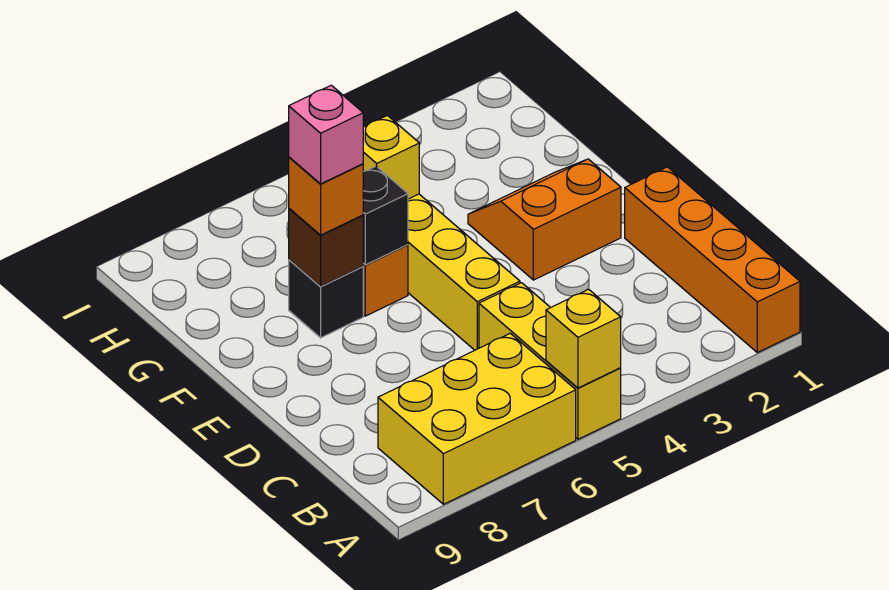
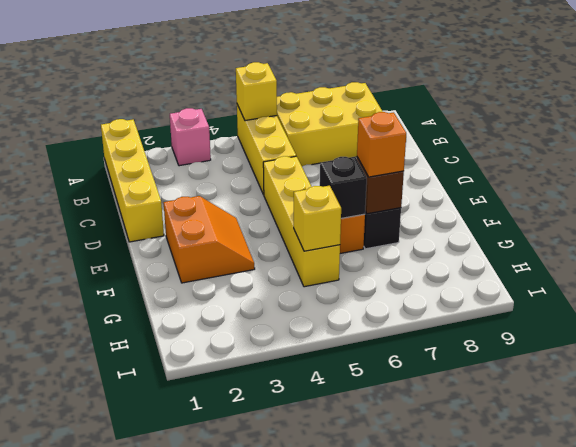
orange 1x4 brick [625,167,800,353] -> yellow 1x4 brick [101,119,164,242]
orange 2x2 slope [468,159,621,280] -> orange 2x2 slope turned to [163,196,255,283]
pink 1x1 brick [289,85,363,184] -> pink 1x1 brick moved to [170,108,211,166]

